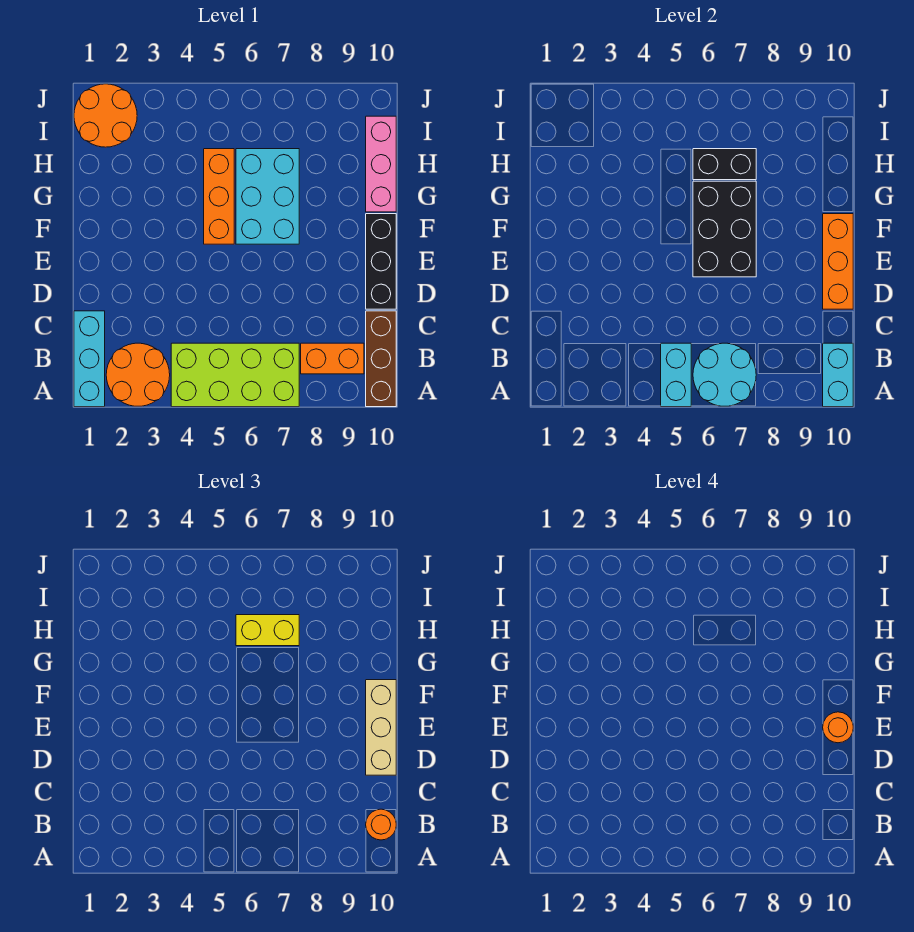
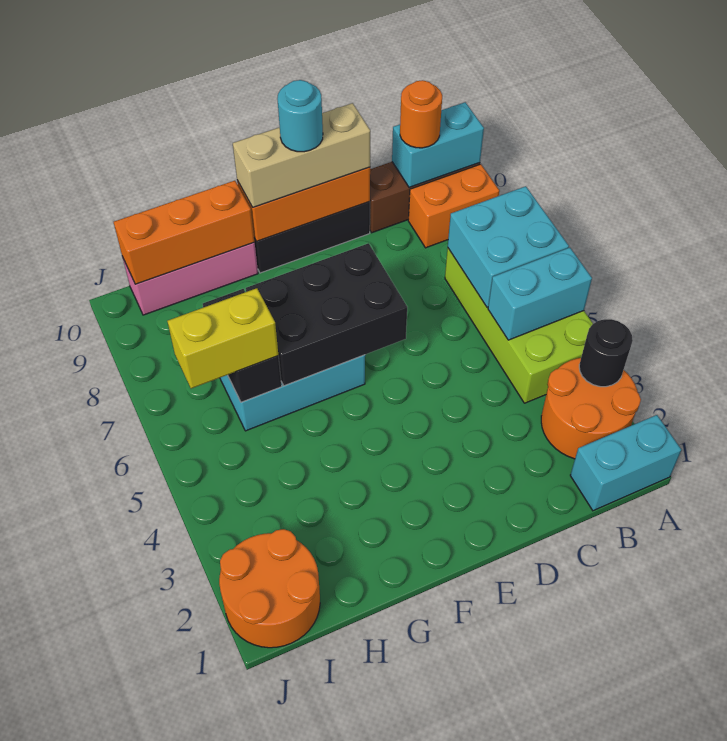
cyan 1x3 brick [74,311,105,407] -> cyan 1x2 brick [570,415,681,511]
none -> black 1x1 round brick [579,319,633,387]
cyan 2x2 round brick [693,343,756,406] -> cyan 2x2 brick [448,186,569,307]
orange 1x2 brick [301,343,364,374] -> orange 1x2 brick turned to [408,164,499,248]
orange 1x1 round brick [823,712,853,743] -> cyan 1x1 round brick [277,80,323,152]
orange 1x3 brick [204,149,234,244] -> orange 1x3 brick moved to [114,181,254,284]
yellow 1x2 brick [236,615,299,646] -> yellow 1x2 brick turned to [167,288,278,389]

